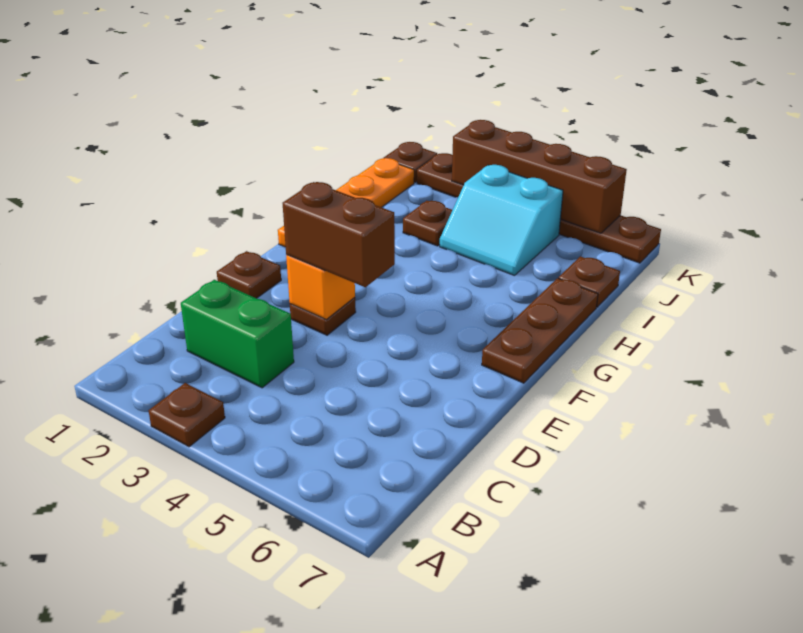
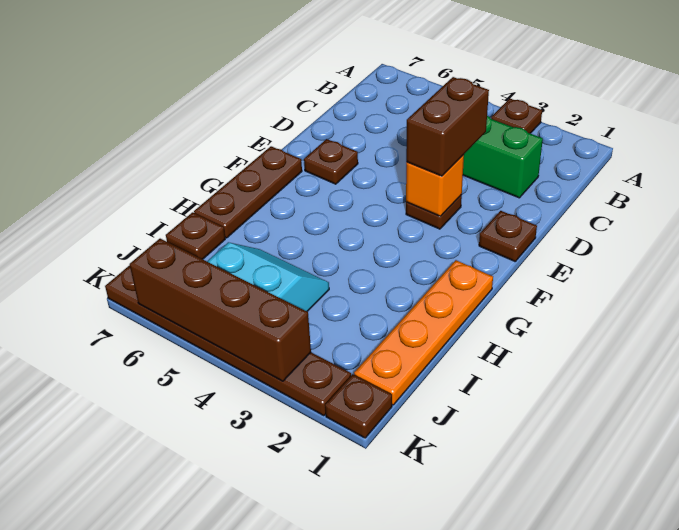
brown 1x2 brick [283,182,395,287] -> brown 1x2 brick turned to [406,77,489,176]
brown 1x1 plate [403,201,452,246] -> brown 1x1 plate moved to [304,139,358,184]

